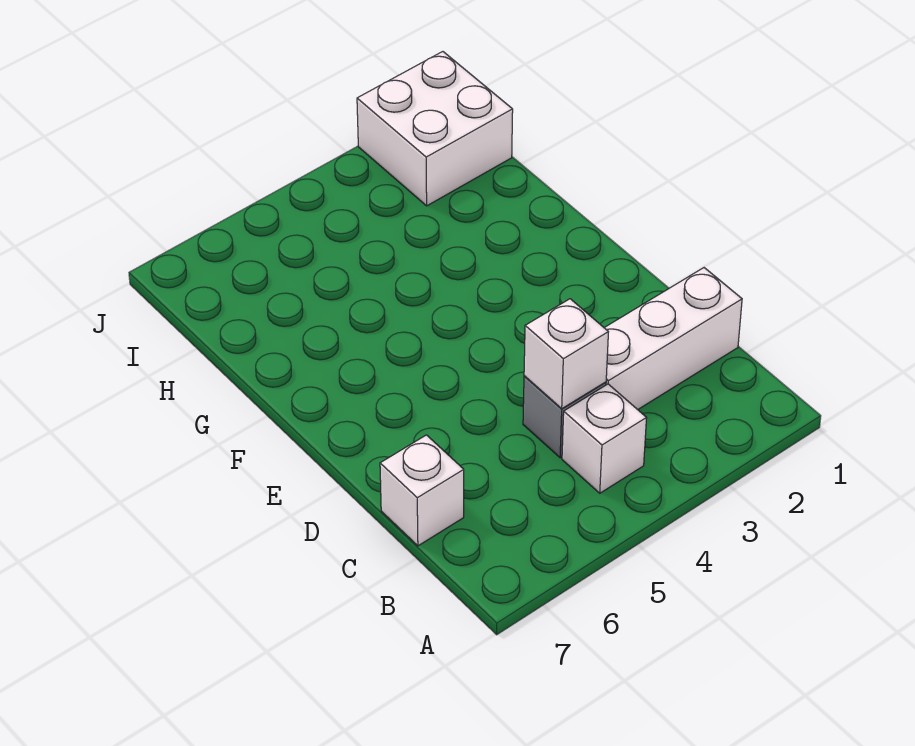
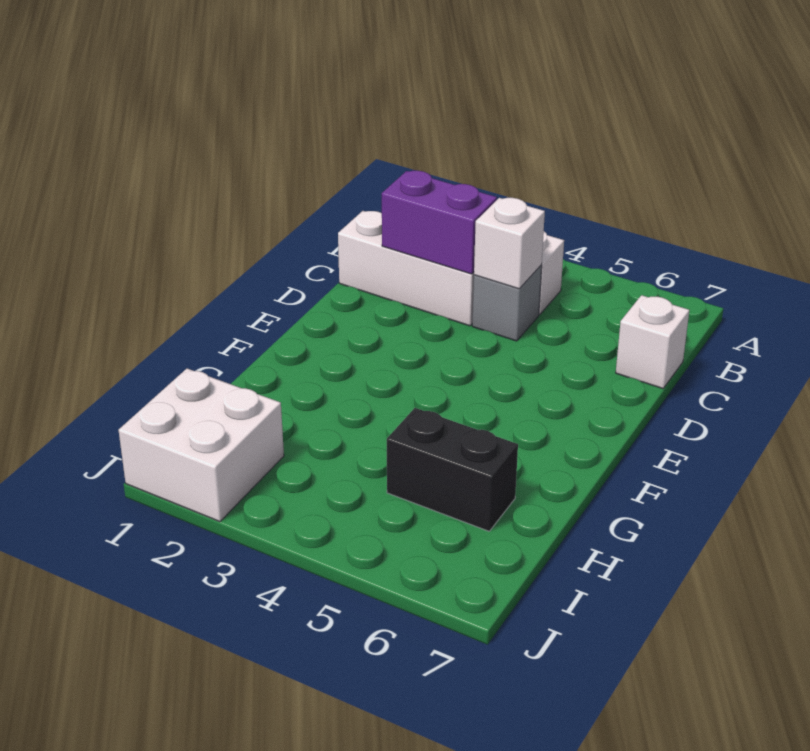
none -> purple 1x2 brick [382,171,497,274]
none -> black 1x2 brick [387,408,518,531]

